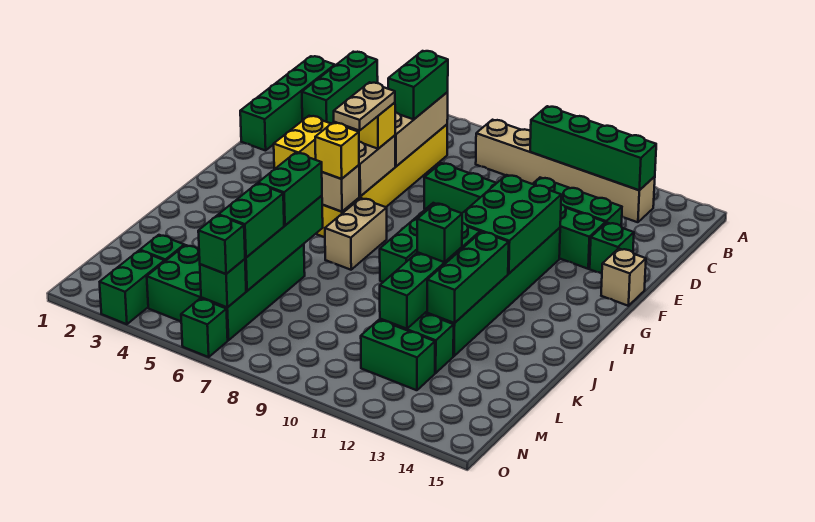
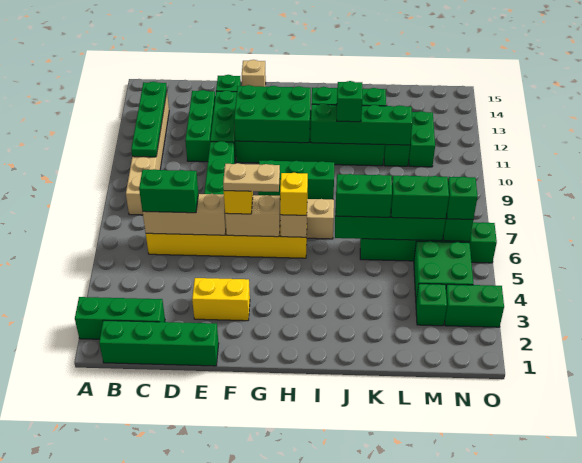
green 1x4 brick [530,106,656,190] -> green 1x4 plate [131,82,167,157]

